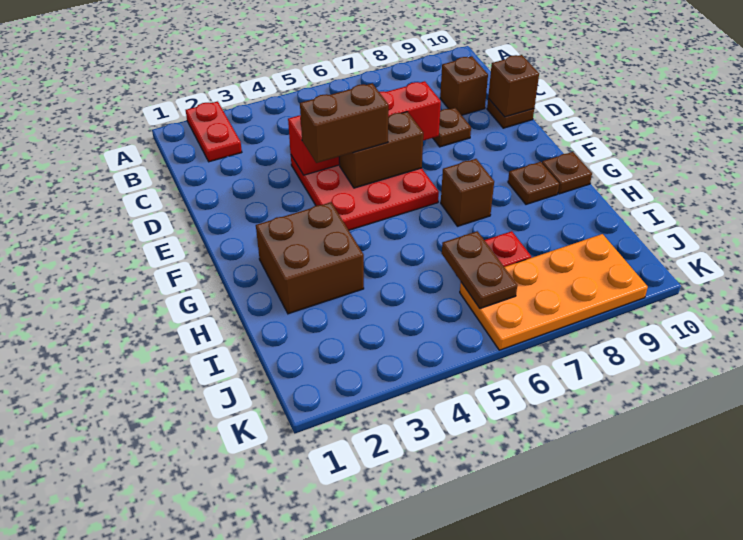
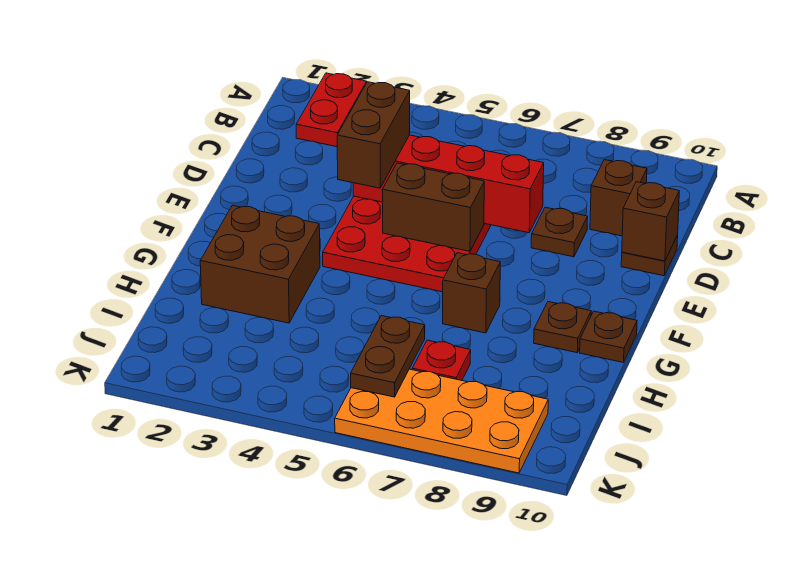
brown 1x2 brick [300,83,388,163] -> brown 1x2 brick turned to [337,82,410,188]

